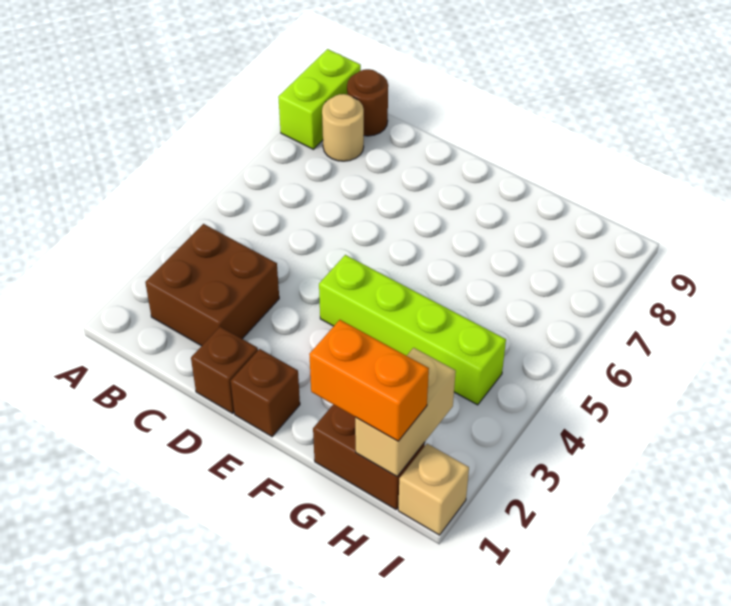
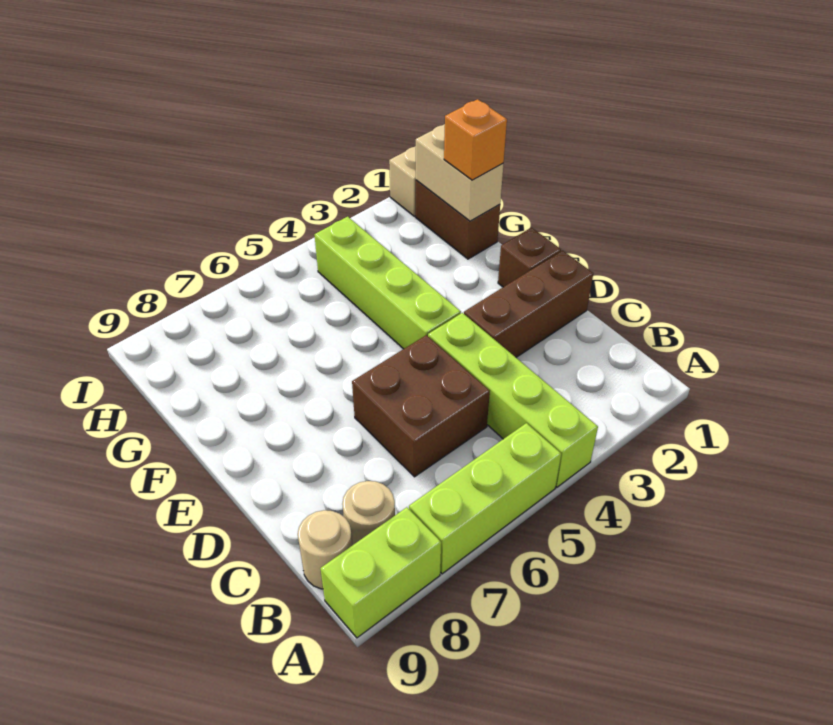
none -> lime 1x4 brick [428,313,598,487]
none -> lime 1x3 brick [409,423,561,574]
brown 2x2 brick [145,224,279,346] -> brown 2x2 brick moved to [352,335,490,477]
brown 1x1 round brick [347,69,388,136] -> tan 1x1 round brick [298,510,352,589]
brown 1x1 brick [191,327,258,413] -> brown 1x3 brick [464,251,593,357]
orange 1x2 brick [309,320,429,441] -> orange 1x1 brick [444,99,507,180]
tan 1x2 brick [355,348,456,476] -> tan 1x2 brick turned to [416,124,503,221]

